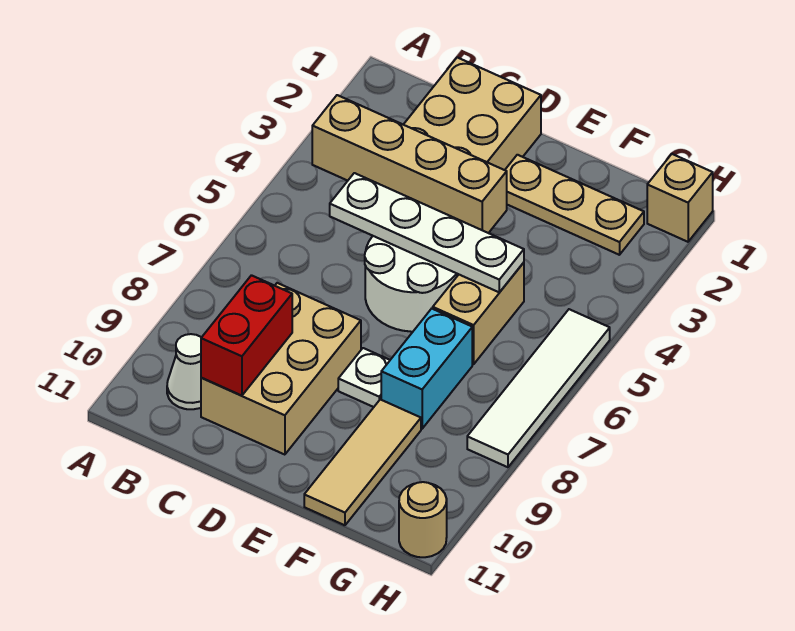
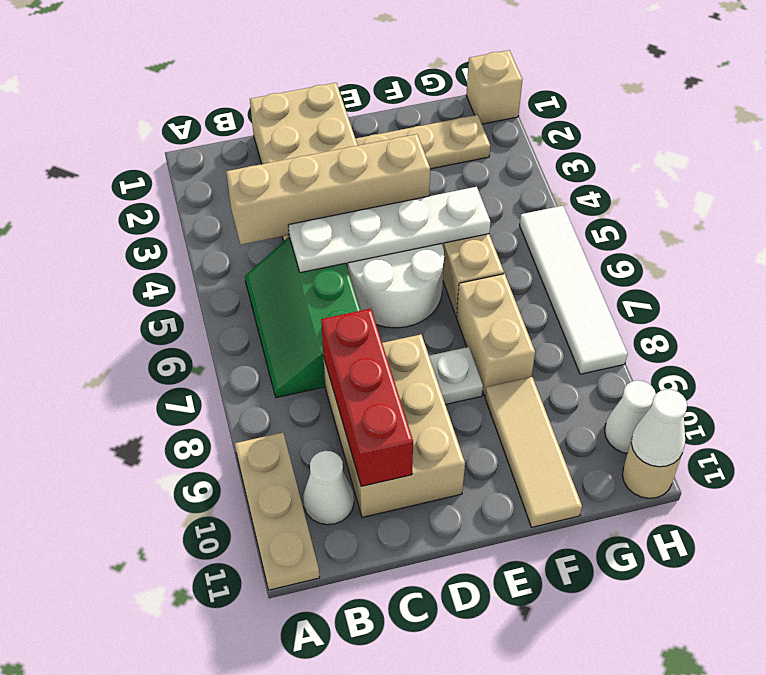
none -> tan 1x3 plate [235,433,320,590]
none -> green 2x3 slope [245,237,361,398]
red 1x2 brick [201,275,292,396] -> red 1x3 brick [321,309,413,486]
cyan 1x2 brick [381,309,472,429] -> tan 1x2 brick [456,274,535,396]
none -> white 1x1 cone [605,380,656,453]
none -> white 1x1 cone [631,389,687,467]

